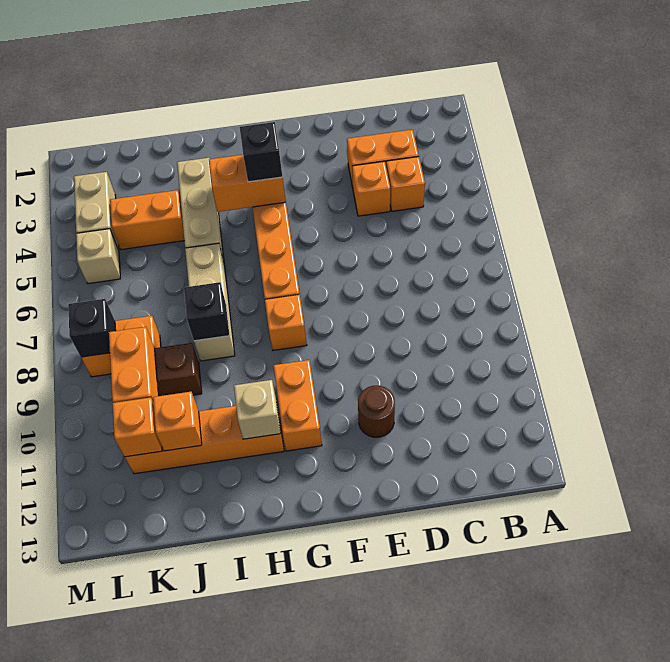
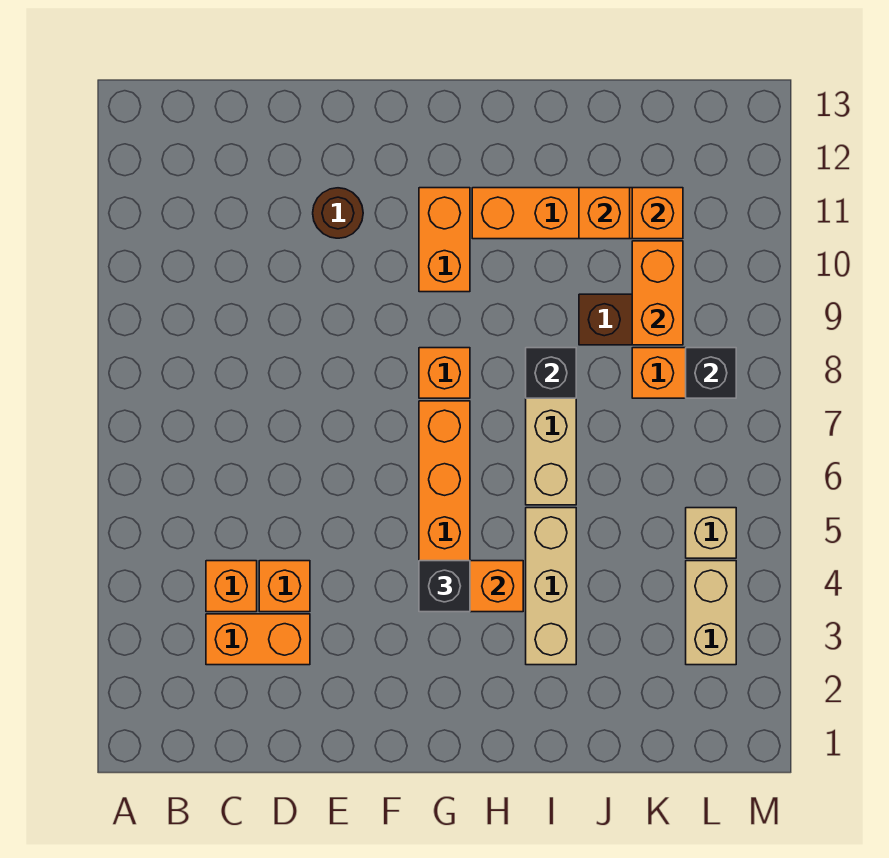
tan 1x1 brick [234,380,281,439] -> none
orange 1x2 brick [110,190,184,250] -> none

